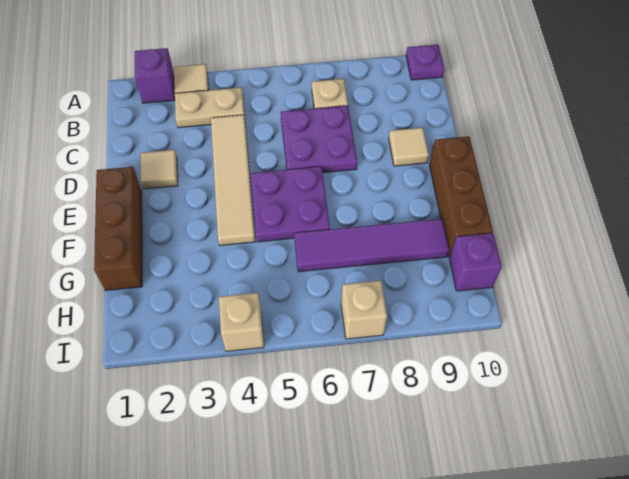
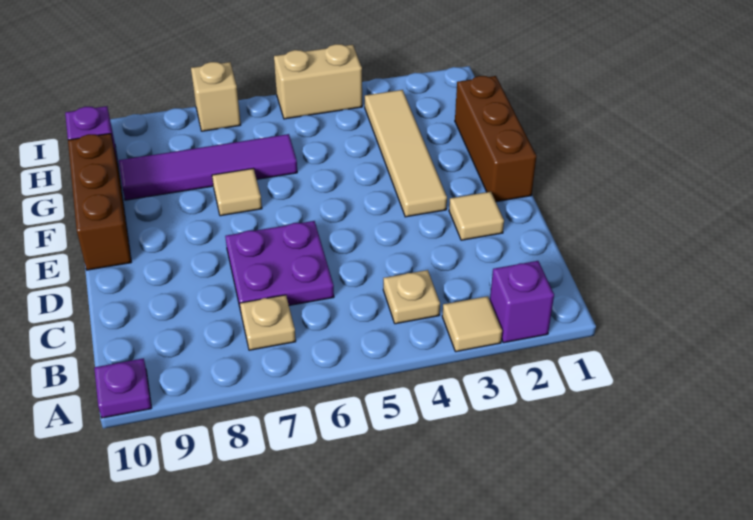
tan 1x2 plate [175,87,245,128] -> tan 1x1 plate [383,270,440,324]
tan 1x4 tile [211,115,255,245] -> tan 1x4 tile moved to [365,90,447,217]
tan 1x1 tile [389,128,429,166] -> tan 1x1 tile moved to [212,168,262,216]
purple 2x2 plate [251,167,330,242] -> none
tan 1x1 brick [219,293,264,351] -> tan 1x2 brick [274,44,362,119]

